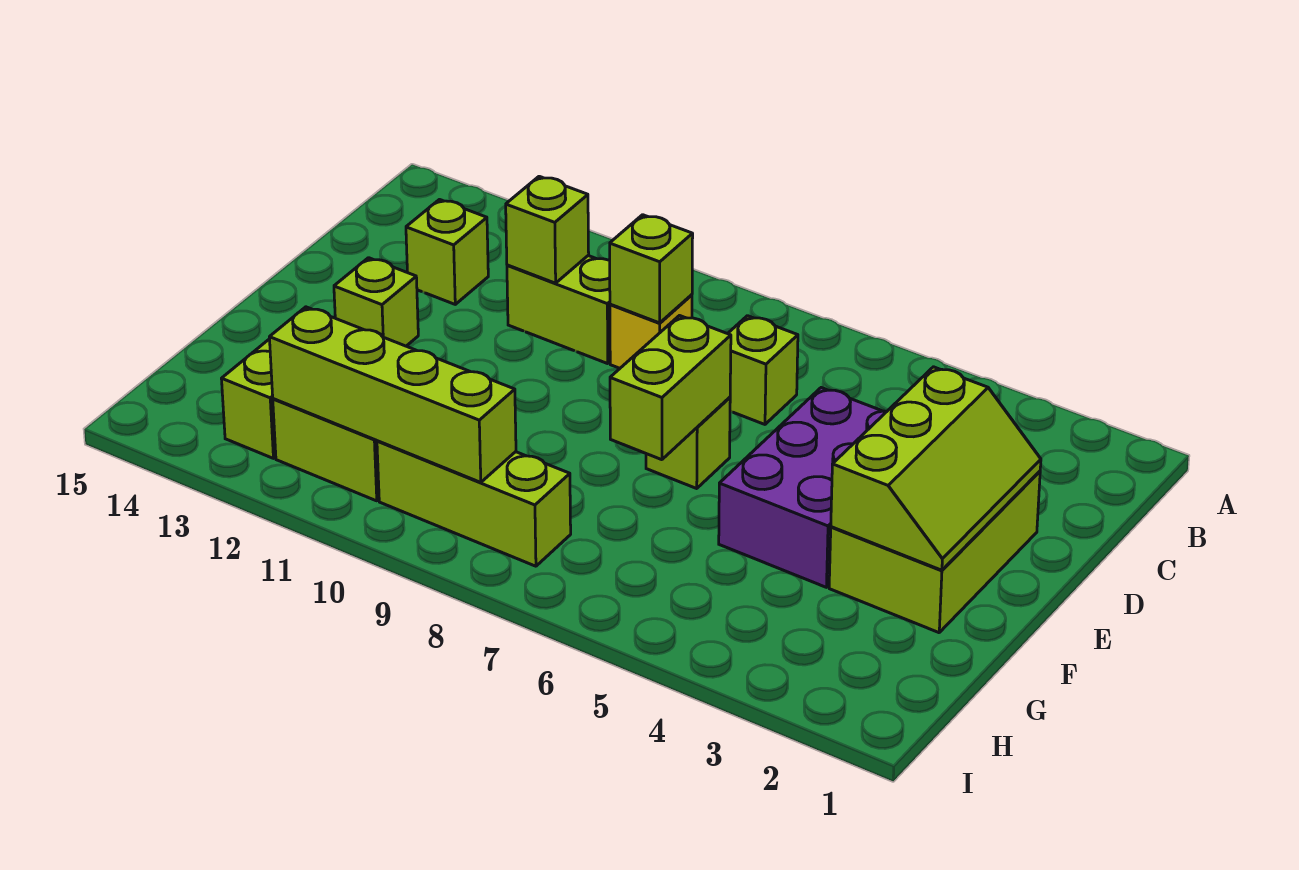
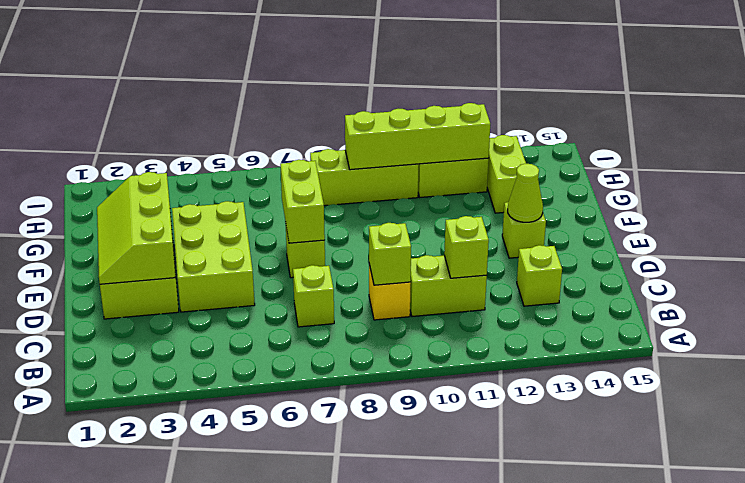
purple 2x3 brick [719,388,887,587] -> lime 2x3 brick [172,201,255,312]
none -> lime 1x1 cone [508,164,543,222]

